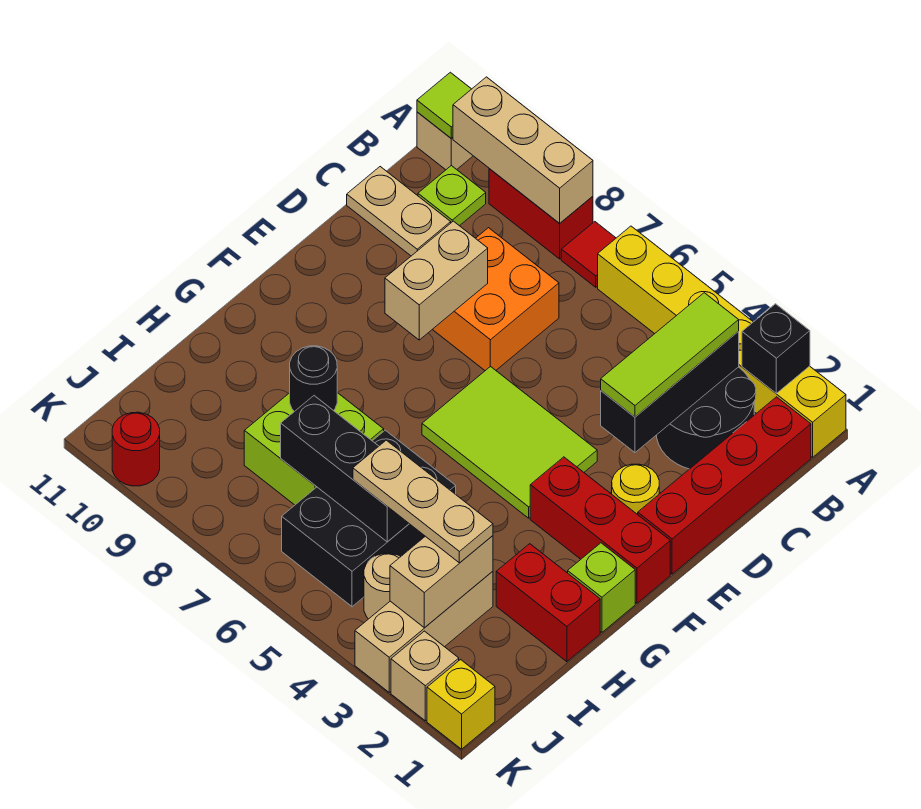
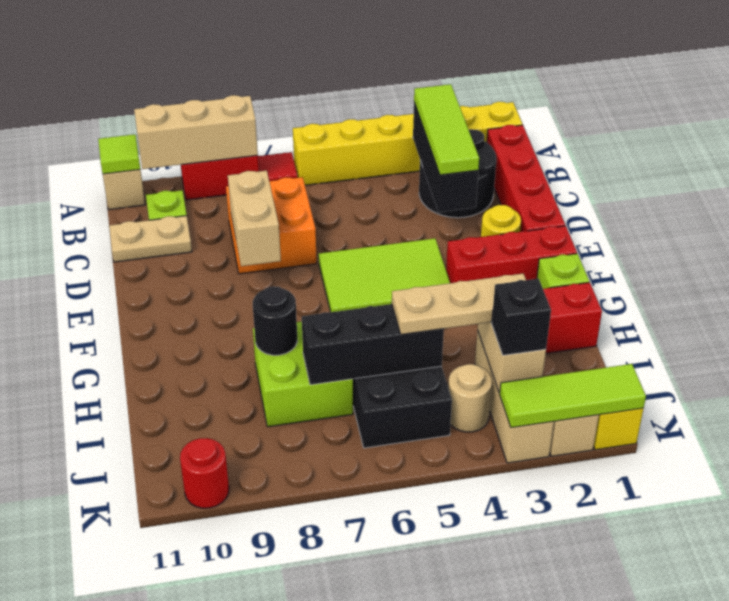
black 1x1 brick [742,304,810,393] -> black 1x1 brick moved to [492,279,551,355]
none -> lime 1x3 tile [500,364,646,428]

